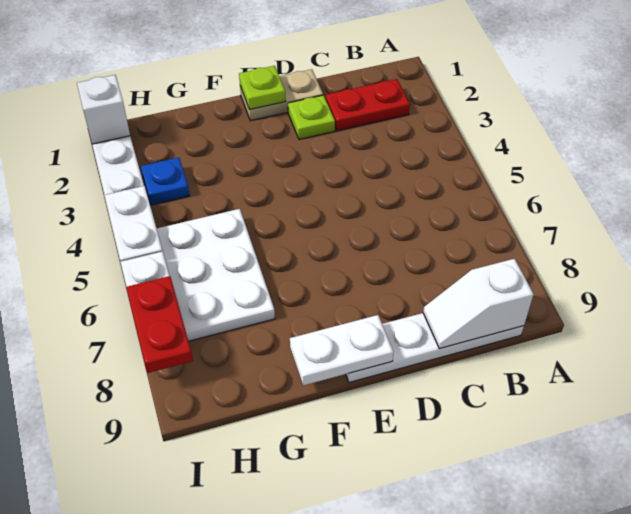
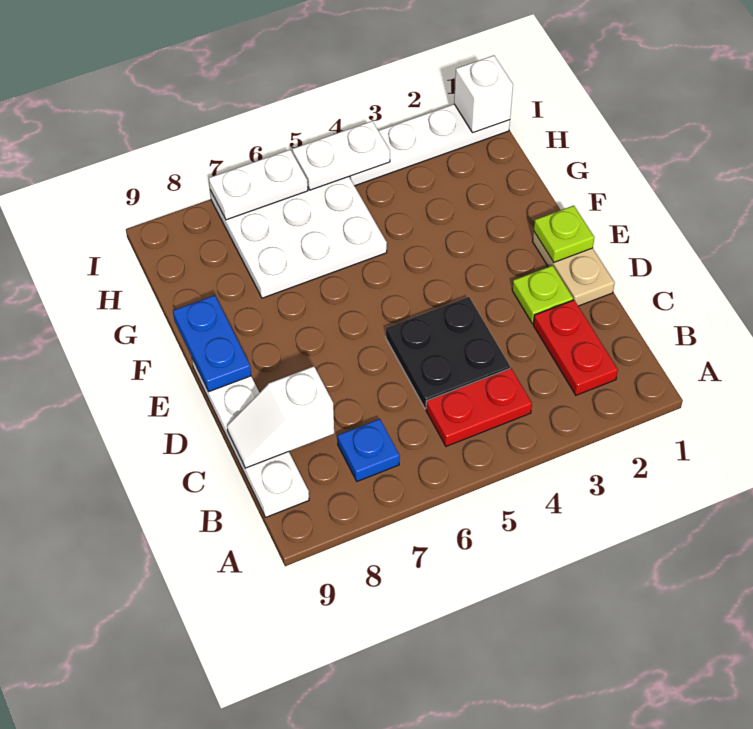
white 1x2 slope [423,259,534,349] -> white 1x2 slope turned to [227,366,334,468]
none -> black 2x2 plate [386,297,510,409]
white 1x2 plate [290,315,394,386] -> blue 1x2 plate [173,295,251,392]
blue 1x1 plate [141,157,190,205] -> blue 1x1 plate moved to [337,419,400,481]
red 1x2 plate [126,276,193,373] -> red 1x2 plate moved to [426,368,532,446]

